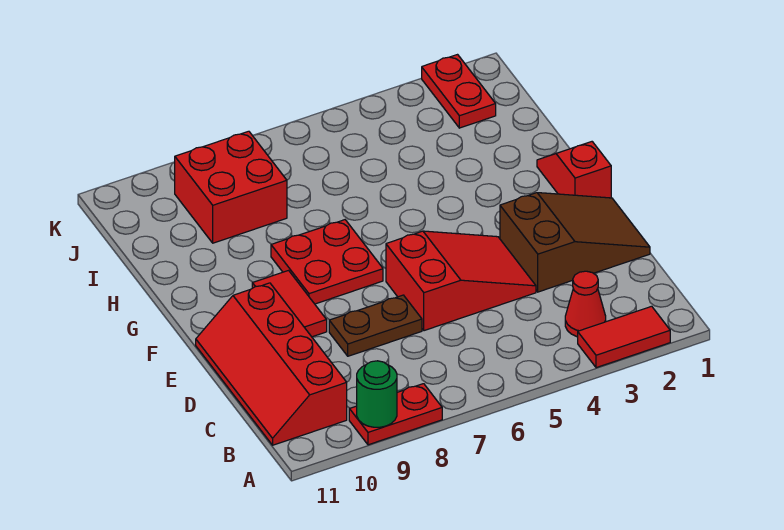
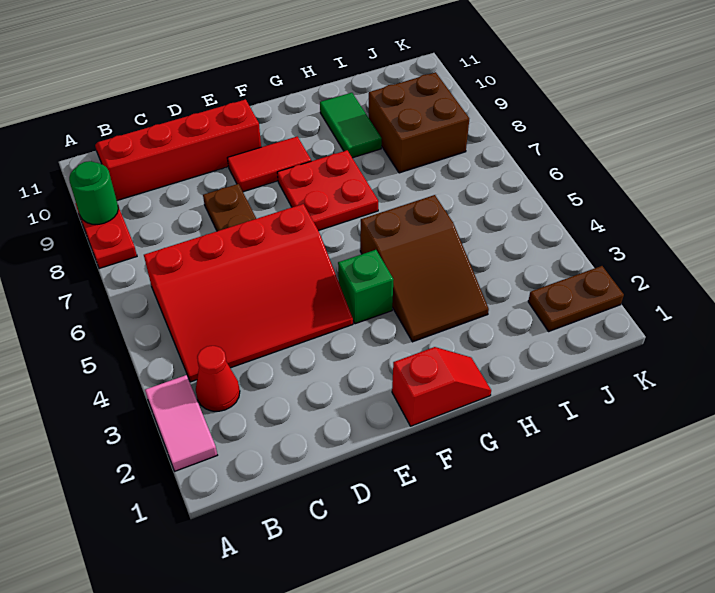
red 1x2 tile [578,306,670,368] -> pink 1x2 tile [145,375,217,471]
brown 2x3 slope [500,193,650,292] -> brown 2x3 slope moved to [360,195,489,342]
red 2x3 slope [386,231,536,331] -> red 3x4 slope [144,204,353,382]
none -> green 1x1 brick [338,250,394,324]
none -> green 1x2 tile [320,93,382,158]
red 2x2 brick [175,131,287,243] -> brown 2x2 brick [369,72,469,173]
red 1x2 plate [422,55,496,128] -> brown 1x2 plate [528,266,624,331]

